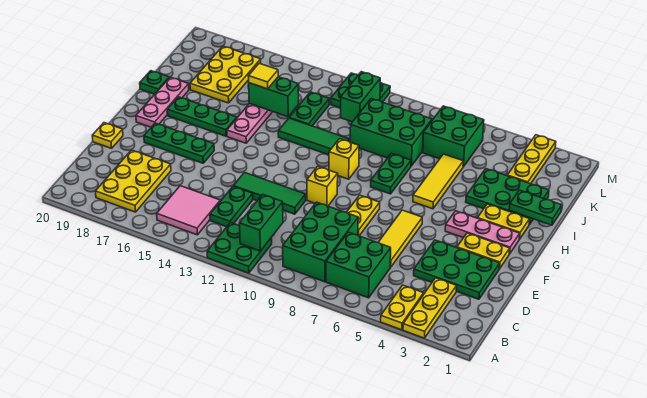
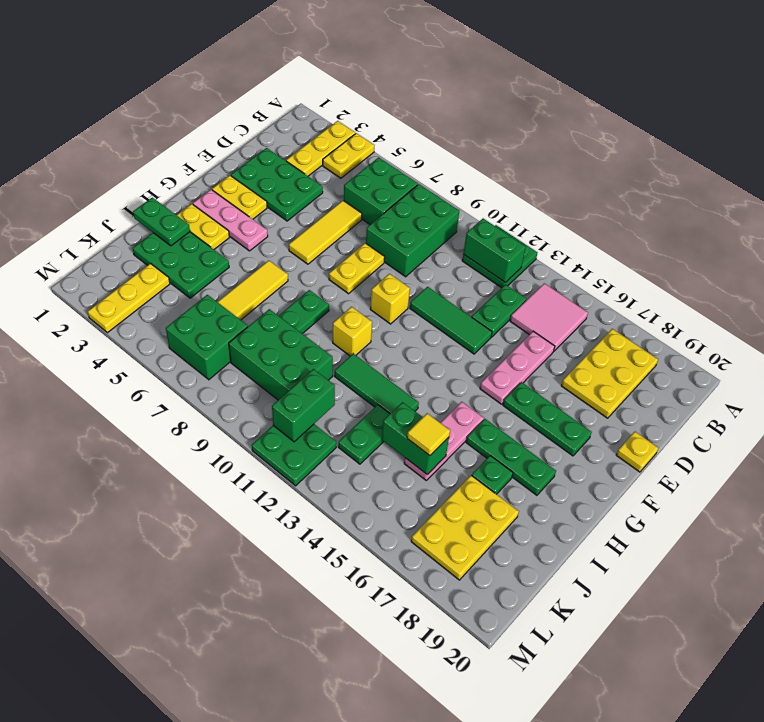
green 1x2 brick [240,194,283,251] -> green 1x2 brick turned to [463,219,526,282]
pink 1x3 plate [136,77,189,127] -> pink 1x3 plate moved to [480,331,555,404]
green 1x1 plate [140,71,169,94] -> green 1x1 plate moved to [472,456,513,494]

